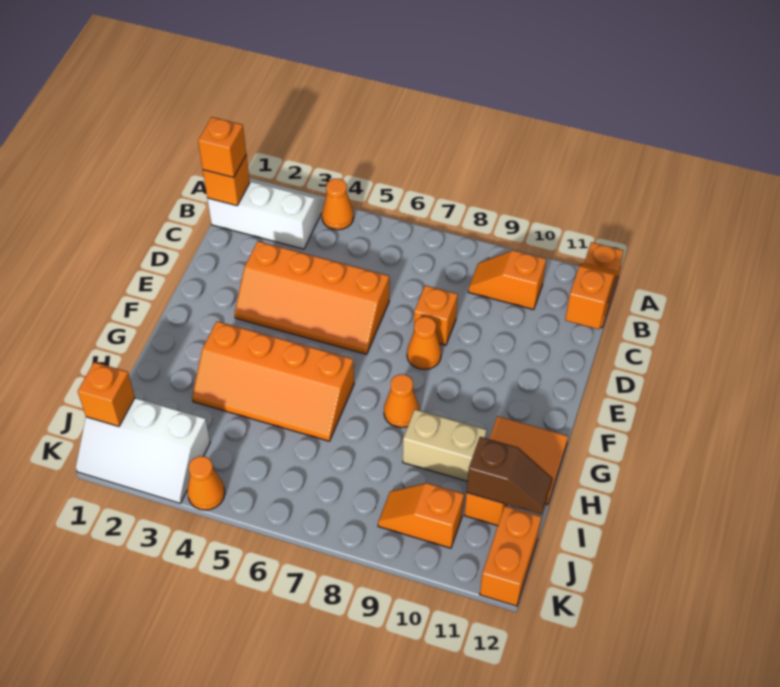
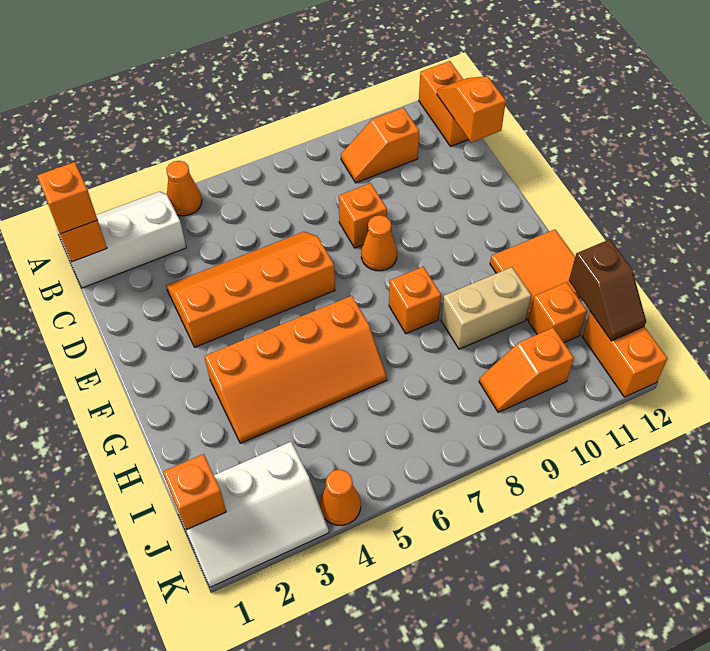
orange 2x4 slope [235,241,389,354] -> orange 2x4 slope turned to [166,232,335,347]
orange 1x1 cone [384,374,419,428] -> orange 1x1 brick [389,267,441,334]
brown 1x2 slope [467,437,553,514] -> brown 1x2 slope turned to [569,239,646,341]

